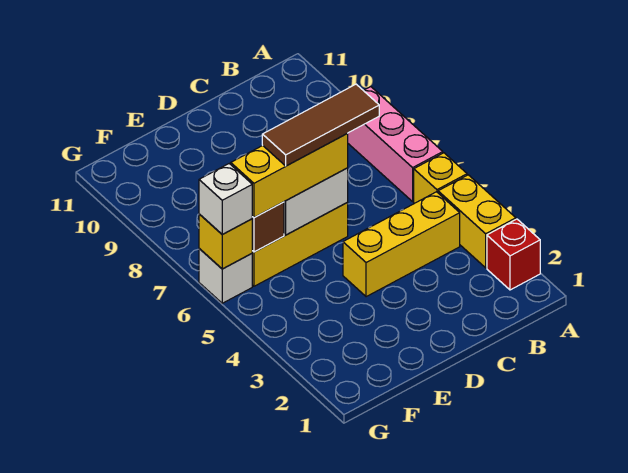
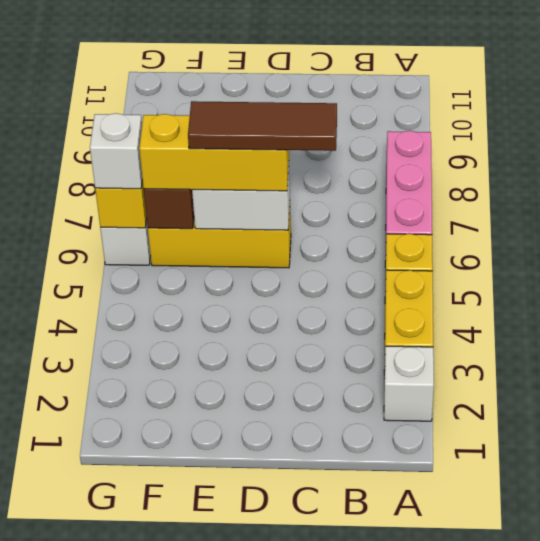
red 1x1 brick [487,219,540,290] -> white 1x1 brick [384,346,434,421]
yellow 1x3 brick [343,192,460,297] -> none

